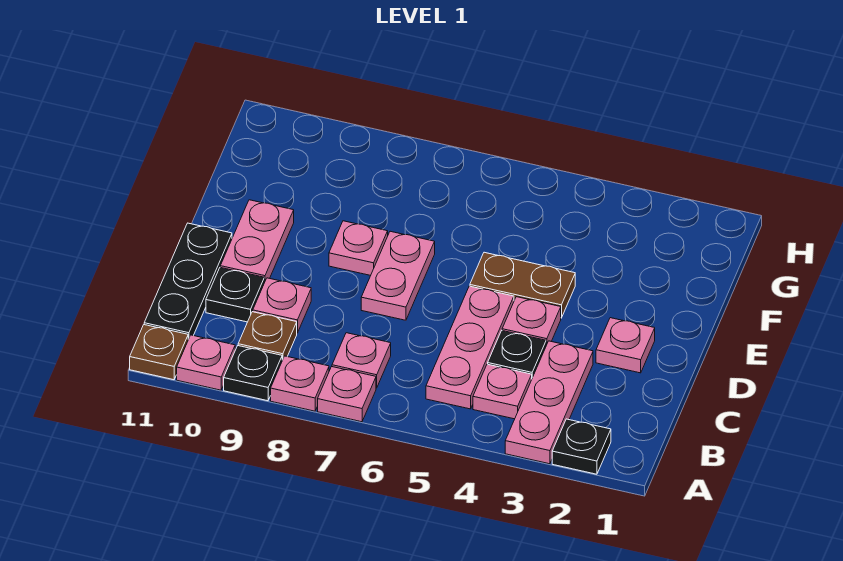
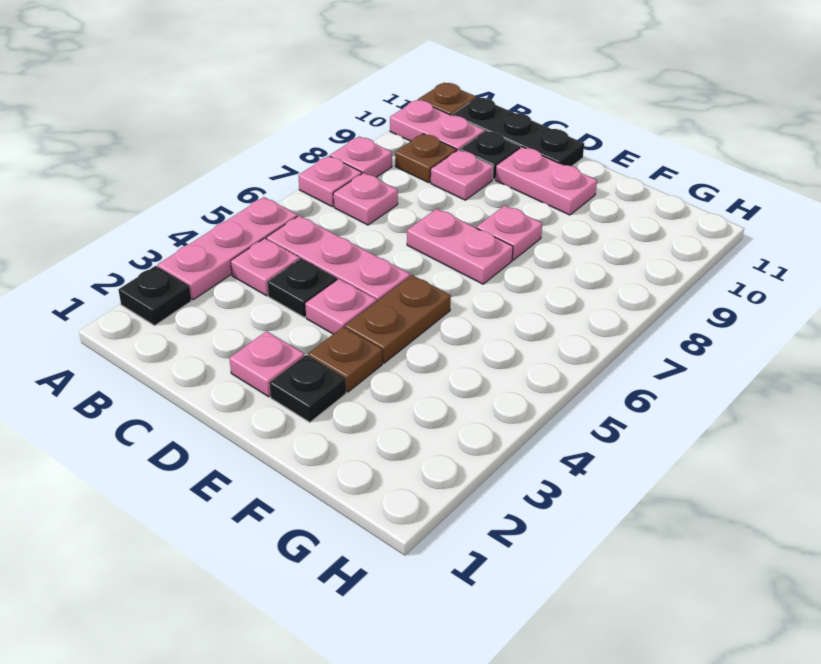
pink 1x3 plate [505,341,593,464] -> pink 1x3 plate turned to [158,197,297,300]
black 1x1 plate [224,346,282,401] -> black 1x1 plate moved to [269,355,346,422]
pink 1x1 plate [177,335,235,390] -> pink 1x2 plate [390,100,484,150]
none -> brown 1x1 plate [308,327,382,392]

